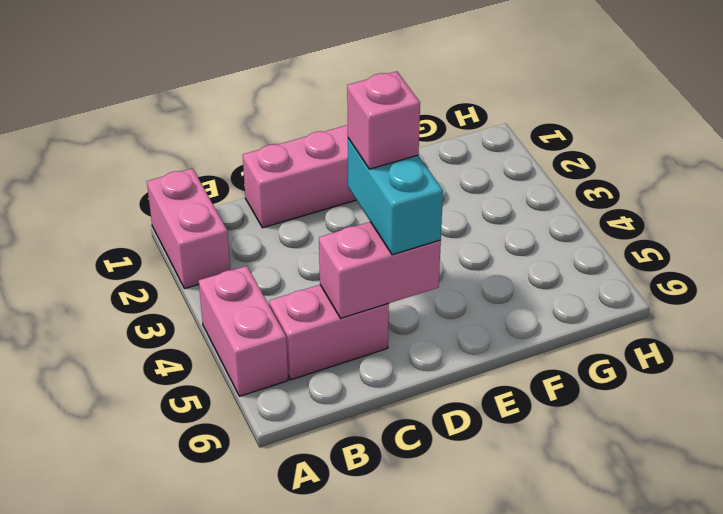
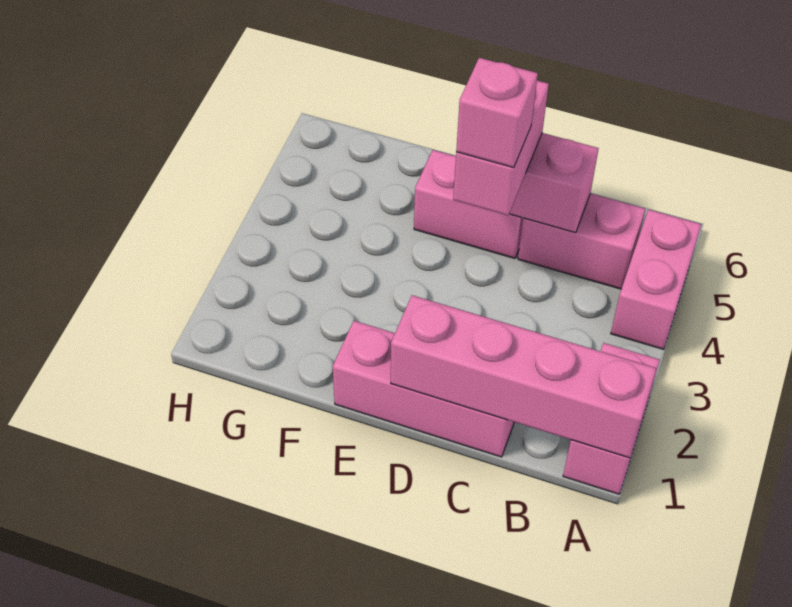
none -> pink 1x4 brick [391,295,656,458]
cyan 1x2 brick [348,138,443,255] -> pink 1x2 brick [453,81,549,216]
none -> pink 1x2 brick [414,150,523,258]

